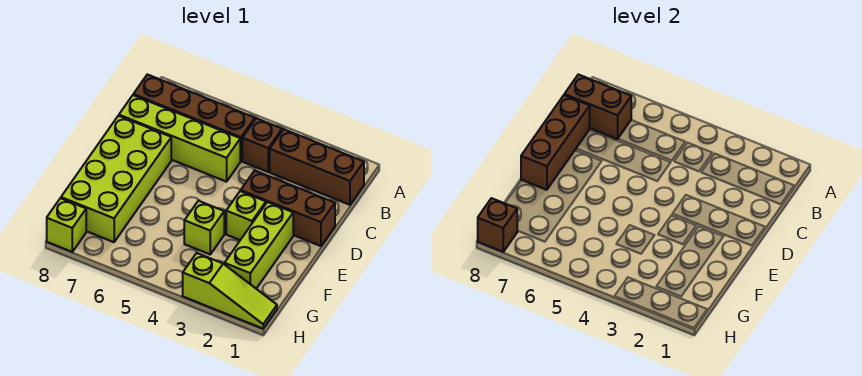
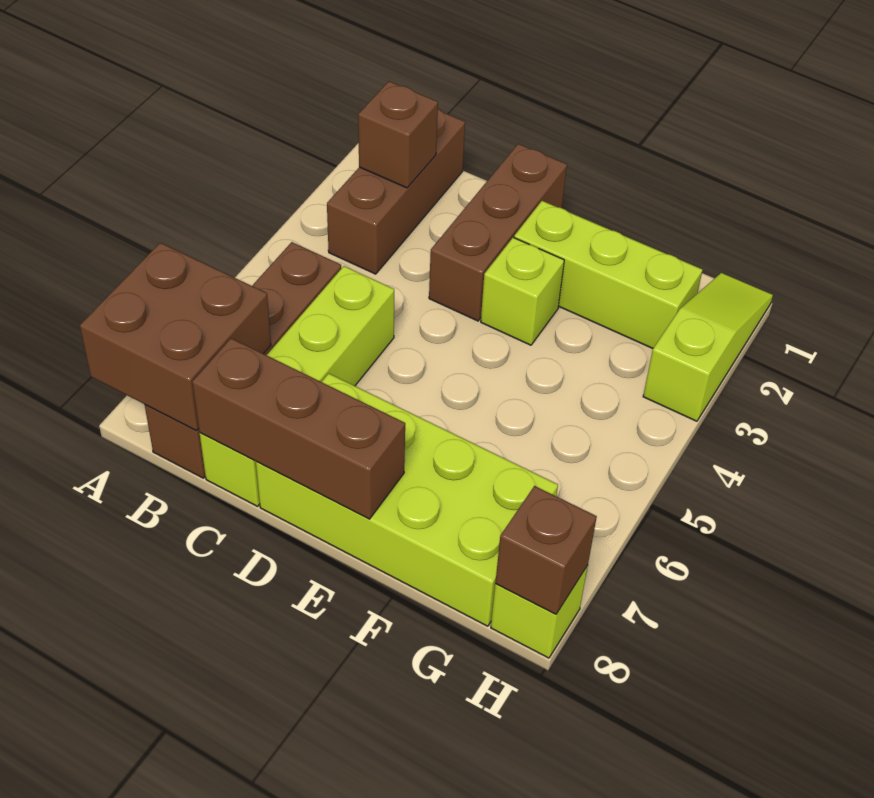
brown 1x1 brick [242,118,282,172] -> brown 1x1 brick moved to [358,81,438,188]
brown 1x2 brick [564,74,631,139] -> brown 2x2 brick [80,243,271,431]
lime 1x1 brick [184,201,224,254] -> none

